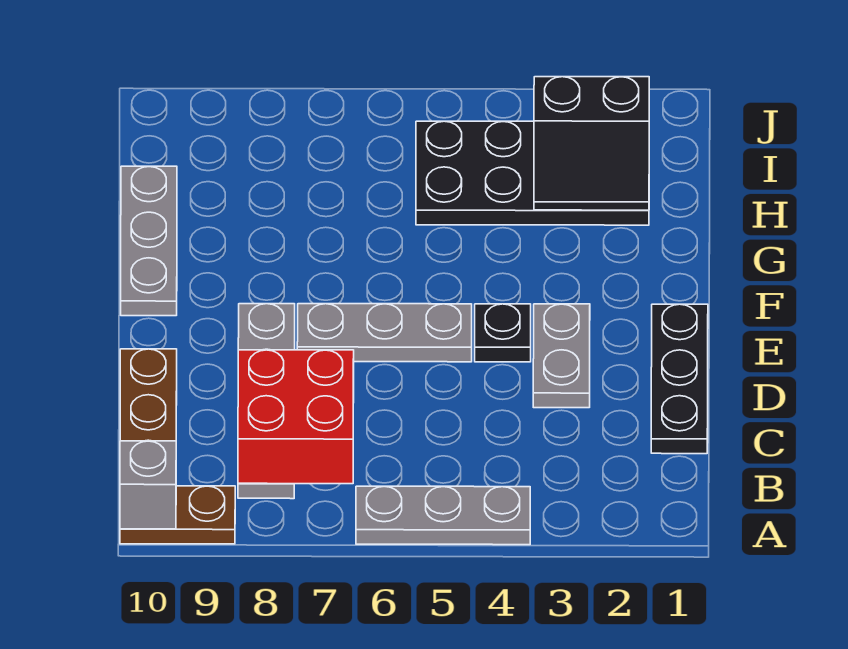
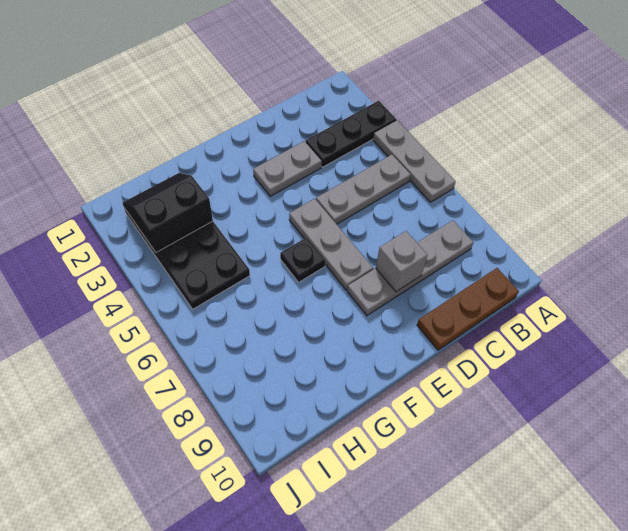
brown 1x2 plate [120,486,235,544] -> none
grey 1x1 brick [120,441,176,529] -> grey 1x1 brick moved to [376,231,428,292]
red 2x2 brick [238,350,354,484] -> none
black 1x3 plate [651,304,708,454] -> black 1x3 plate moved to [306,101,396,167]
black 1x1 plate [475,304,531,362] -> black 1x1 plate moved to [280,237,325,282]
grey 1x3 plate [121,166,177,316] -> grey 1x3 plate moved to [316,155,411,224]
black 2x2 slope [534,77,649,210] -> black 2x2 slope turned to [123,173,213,252]

